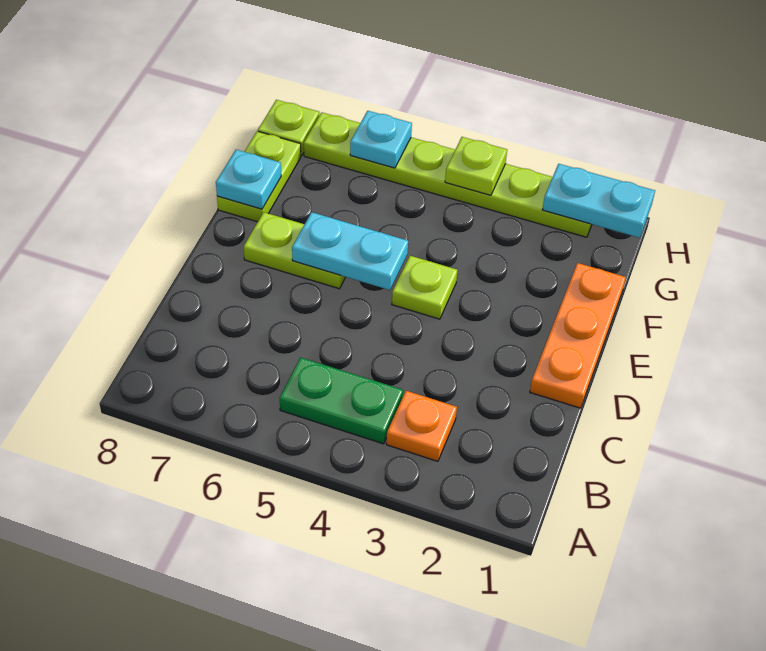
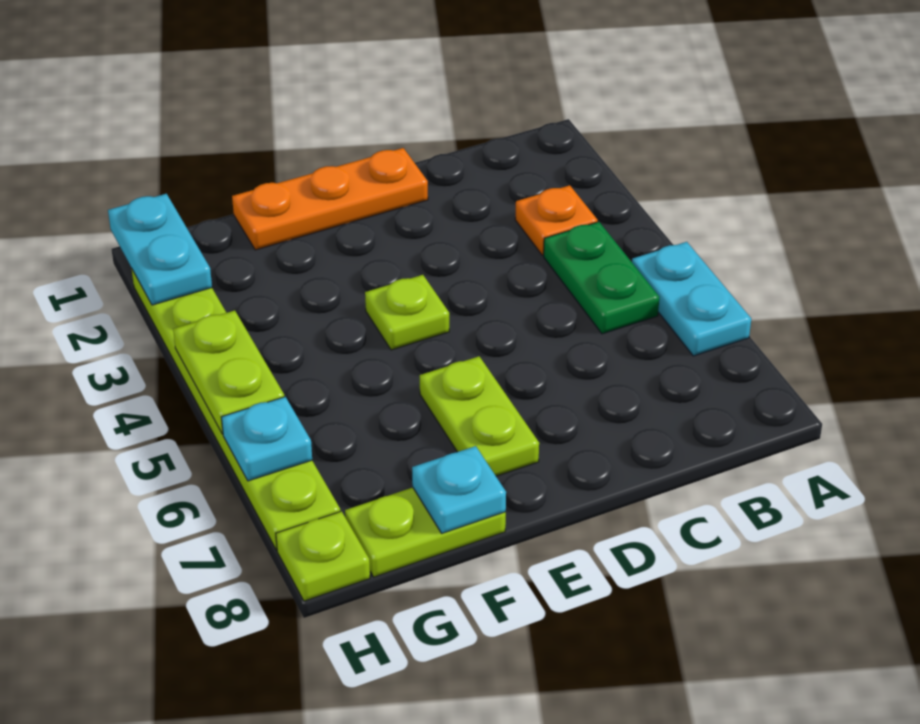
cyan 1x2 plate [292,212,408,290] -> cyan 1x2 plate moved to [632,242,751,356]
lime 1x1 plate [445,137,507,195] -> lime 1x2 plate [173,310,284,434]

